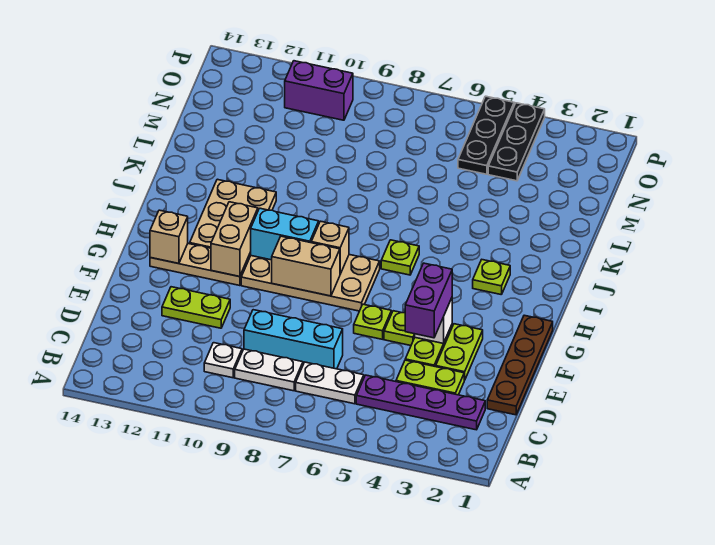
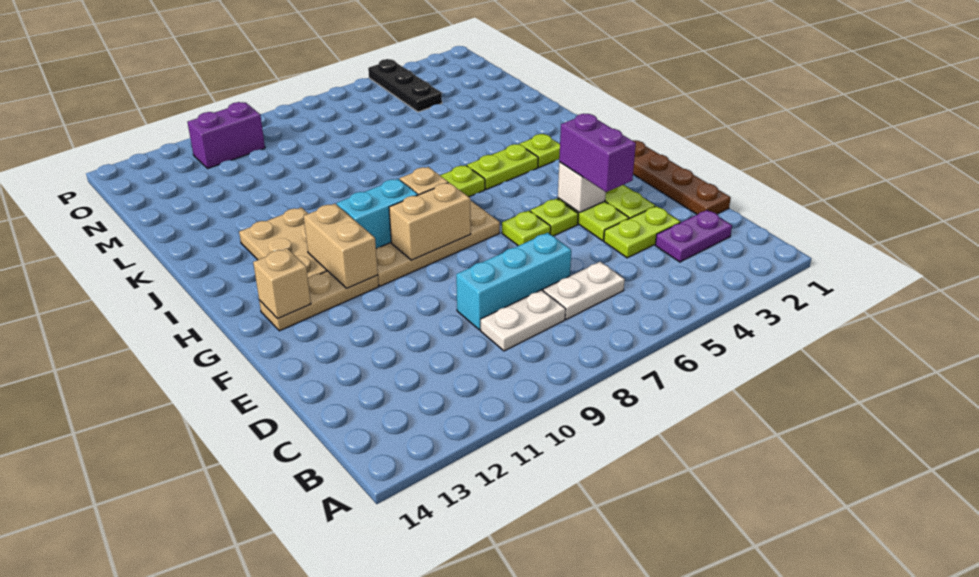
purple 1x4 plate [356,375,485,430] -> purple 1x2 plate [655,210,732,262]
white 1x1 plate [204,343,242,378] -> none
lime 1x2 plate [162,287,230,328] -> lime 1x2 plate moved to [467,144,538,189]
black 1x3 plate [458,96,514,174] -> none

